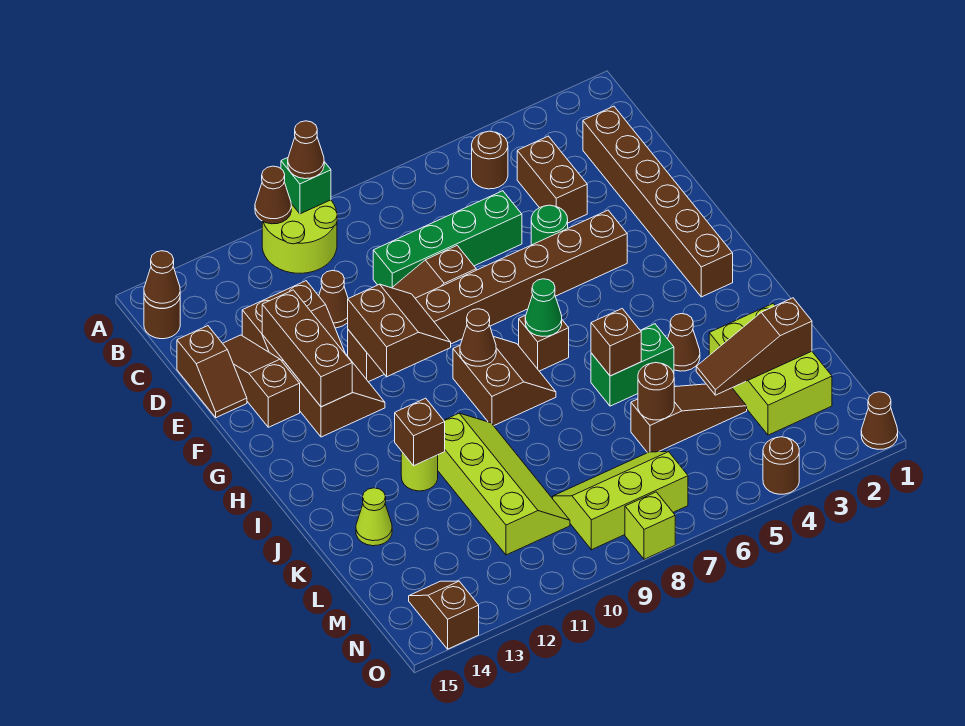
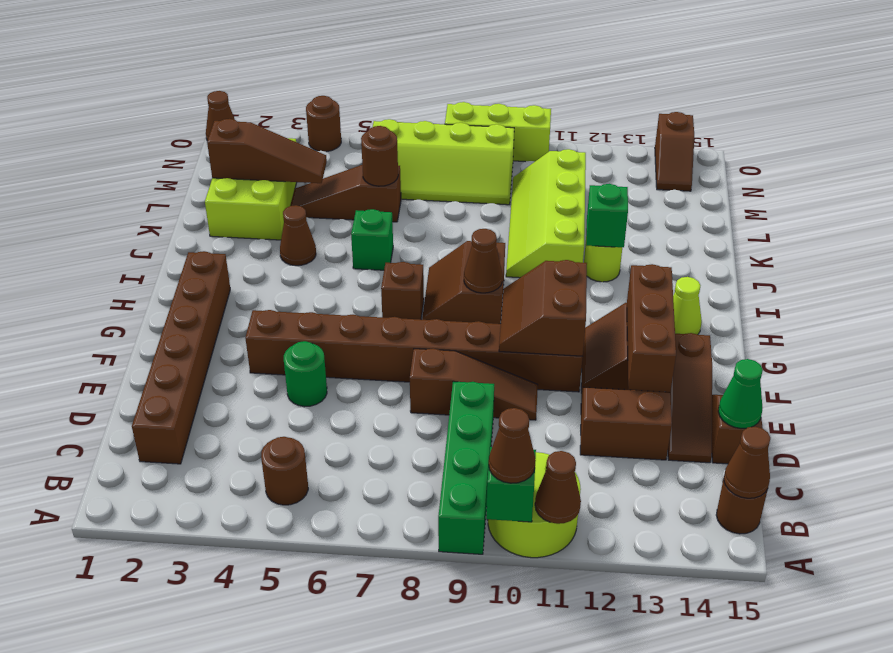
brown 1x2 brick [517,136,587,223] -> none
green 1x4 brick [373,191,522,288] -> green 1x4 brick turned to [438,381,494,554]
brown 1x1 cone [319,270,348,328] -> none
green 1x1 cone [525,279,562,337] -> green 1x1 cone moved to [718,359,763,428]
green 1x2 brick [591,324,674,406] -> green 1x1 brick [351,209,393,270]
brown 1x1 brick [591,309,641,376] -> none
brown 1x1 brick [395,398,445,466] -> green 1x1 brick [586,184,628,247]
lime 1x1 cone [356,488,392,546] -> lime 1x1 cone moved to [673,277,702,335]
lime 2x3 slope [553,452,688,550] -> lime 2x4 slope [373,119,514,205]
lime 1x1 brick [625,492,675,559] -> lime 1x3 brick [445,102,551,162]

